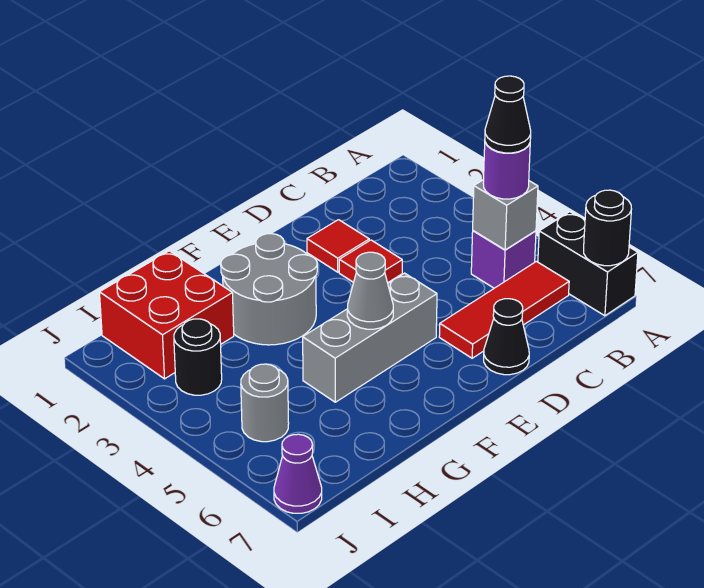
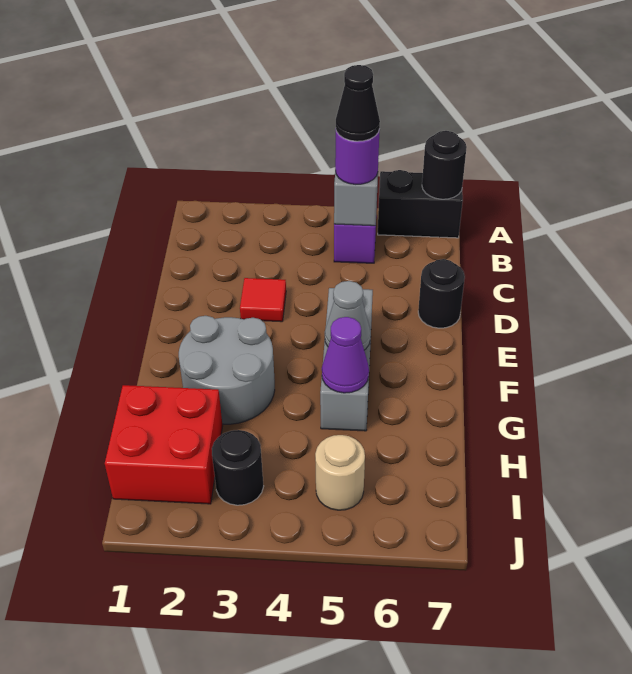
red 1x3 tile [439,261,569,358] -> none
red 1x1 tile [307,220,369,272] -> none
black 1x1 cone [484,299,529,375] -> black 1x1 round brick [418,259,465,328]
grey 1x1 round brick [241,364,289,442] -> tan 1x1 round brick [315,435,365,510]
purple 1x1 cone [274,434,322,513] -> purple 1x1 cone moved to [322,317,369,393]

